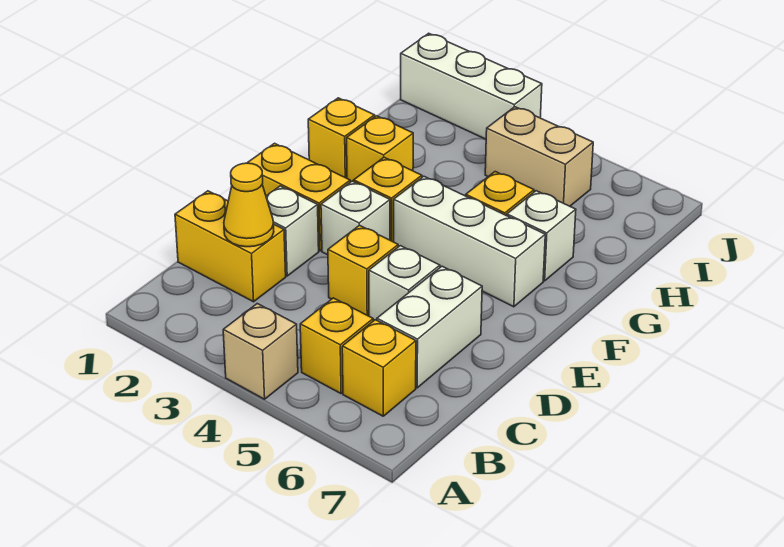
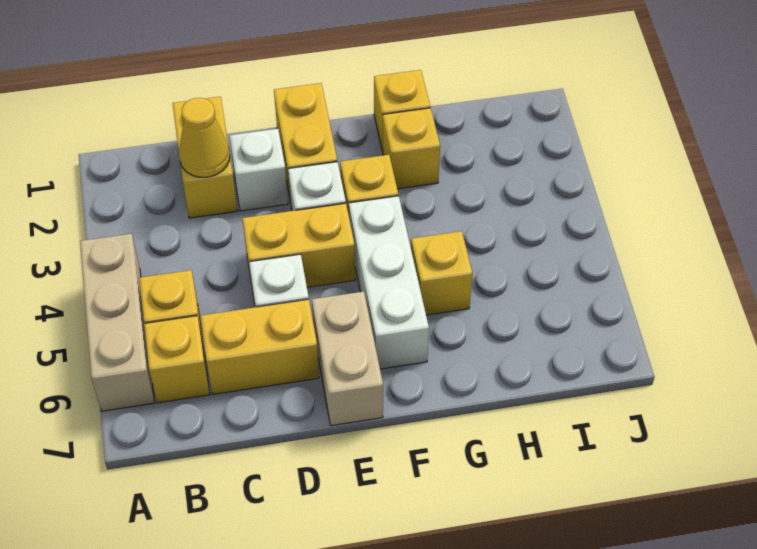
tan 1x1 brick [223,304,298,399] -> tan 1x3 brick [80,234,154,411]
white 1x2 brick [377,266,482,388] -> yellow 1x2 brick [201,300,319,394]
yellow 1x1 brick [328,225,398,316] -> yellow 1x2 brick [242,203,355,287]
white 1x1 brick [507,191,576,281] -> none
tan 1x2 brick [485,107,593,206] -> tan 1x2 brick moved to [312,292,383,426]
white 1x3 brick [401,33,542,139] -> none

